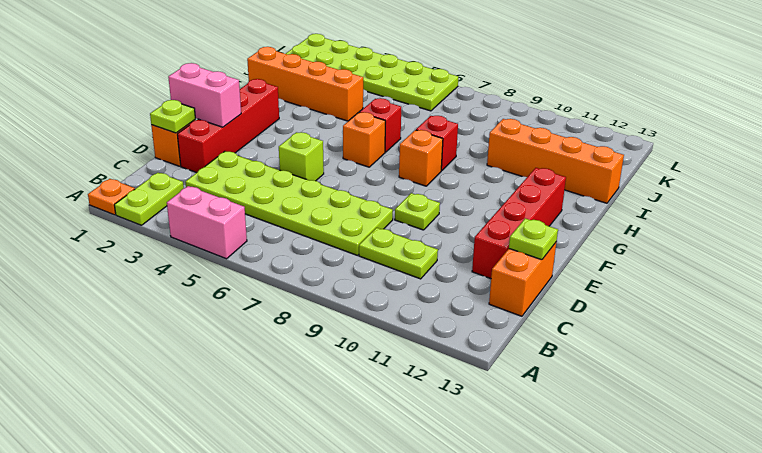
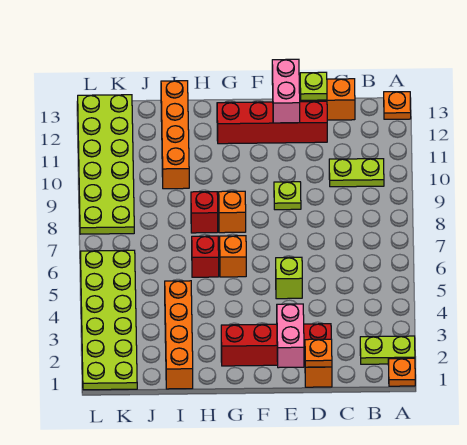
pink 1x2 brick [167,186,247,259] -> pink 1x2 brick moved to [272,59,300,123]
none -> orange 1x1 plate [384,92,411,119]
lime 2x6 plate [185,151,393,255] -> lime 2x6 plate moved to [78,95,134,234]
lime 1x2 plate [359,228,438,279] -> lime 1x2 plate turned to [329,159,384,187]
lime 1x1 plate [150,100,195,133] -> orange 1x1 plate [305,339,332,367]

